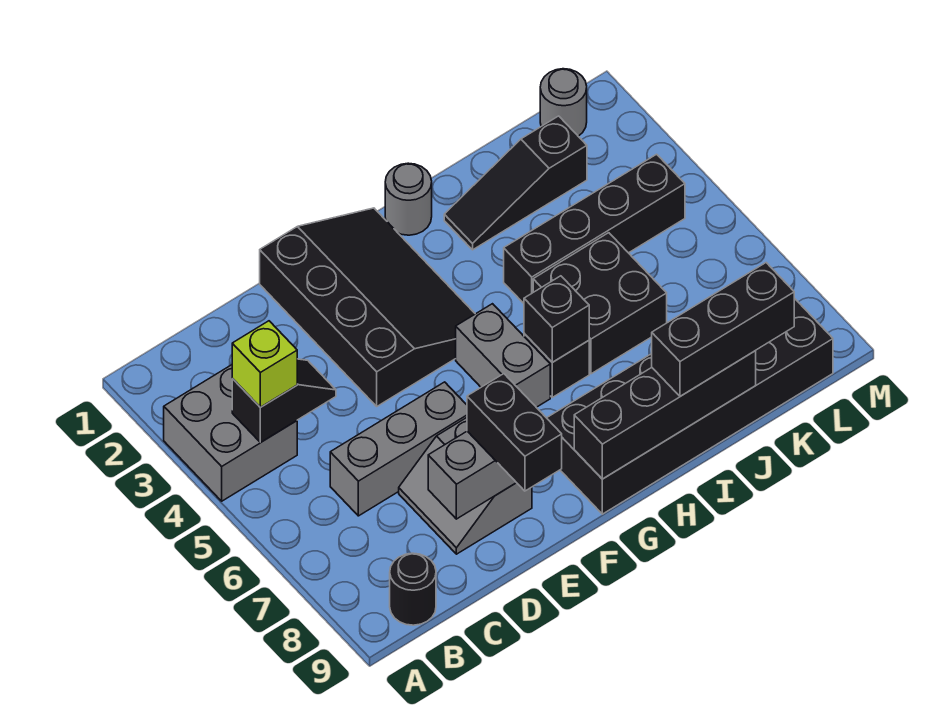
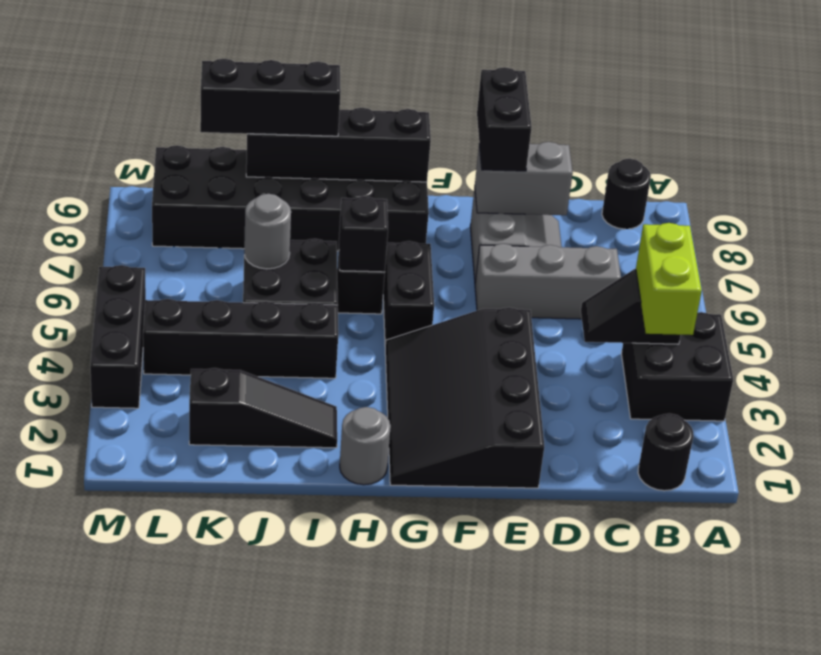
grey 2x2 brick [164,365,297,501] -> black 2x2 brick [621,312,733,421]
none -> black 1x1 round brick [638,414,693,491]
lime 1x1 brick [232,321,297,407] -> lime 1x2 brick [636,223,702,335]
grey 1x2 brick [456,304,550,407] -> black 1x2 brick [383,241,434,344]
grey 1x1 round brick [540,69,587,136] -> grey 1x1 round brick moved to [244,194,291,269]
none -> black 1x3 brick [90,265,146,408]

